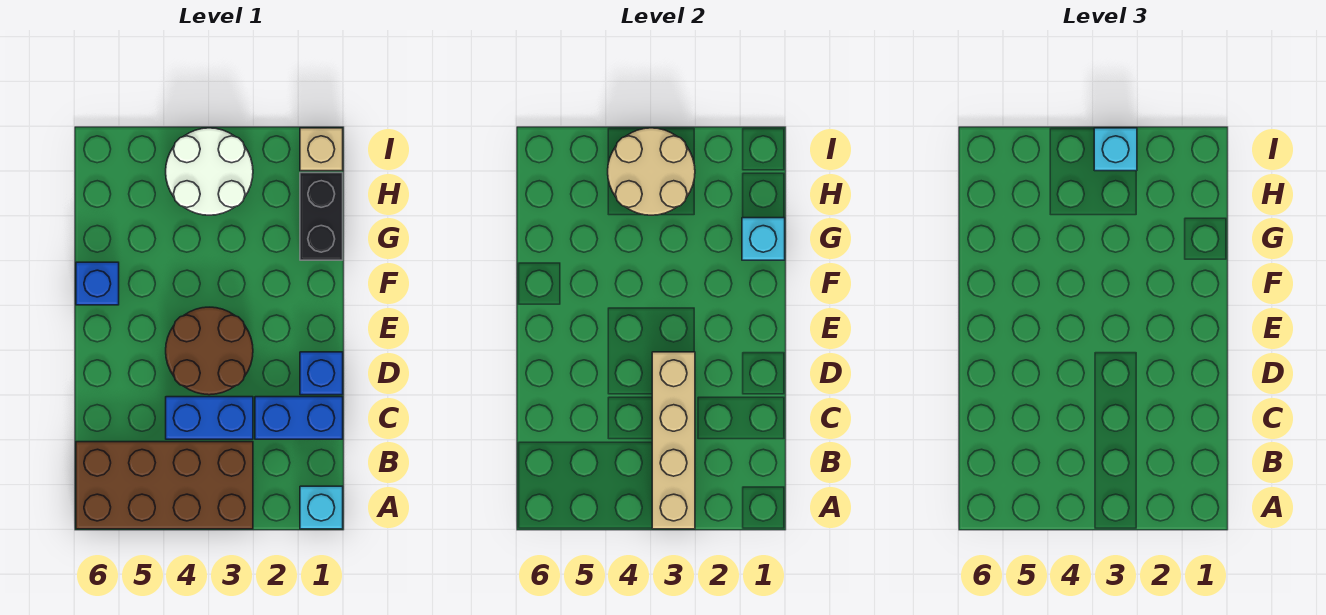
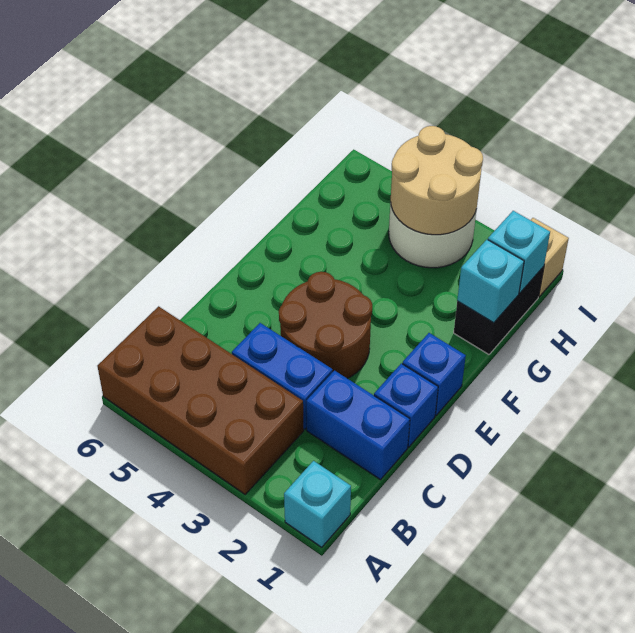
tan 1x4 brick [652,352,695,529] -> none
blue 1x1 brick [76,262,119,305] -> blue 1x1 brick moved to [402,333,466,415]
cyan 1x1 brick [1094,128,1137,171] -> cyan 1x1 brick moved to [488,211,550,293]

